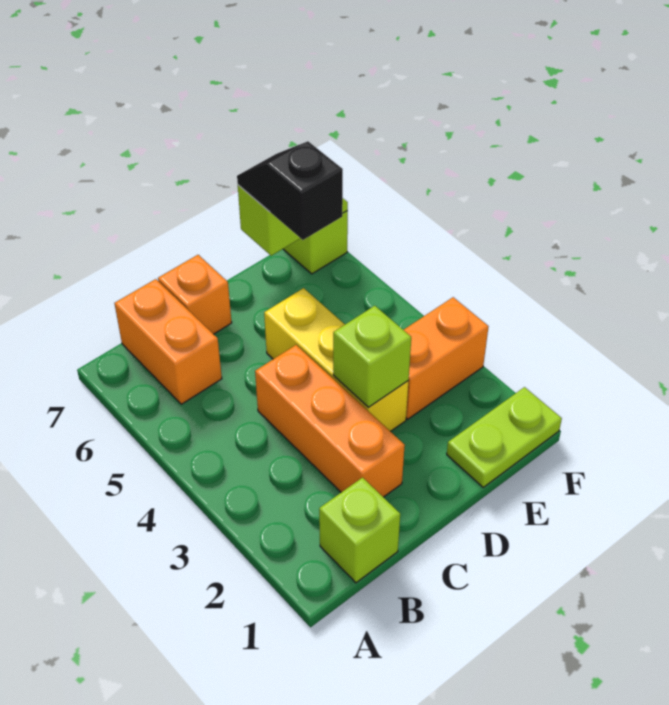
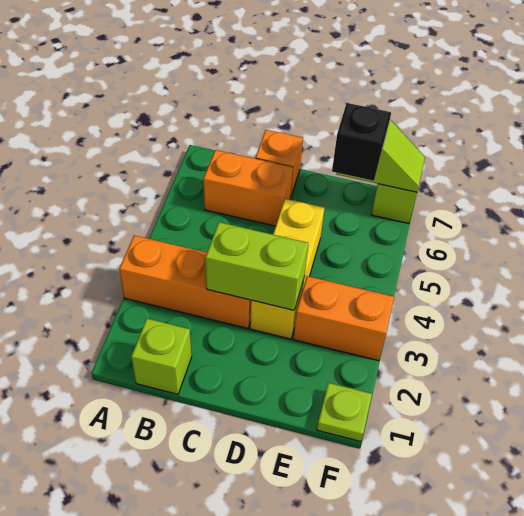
orange 1x2 brick [114,279,222,404] -> orange 1x2 brick turned to [204,150,293,226]
orange 1x3 brick [255,345,405,497] -> orange 1x3 brick turned to [119,235,251,329]
lime 1x1 brick [333,306,411,408] -> lime 1x2 brick [205,222,308,310]
lime 1x2 plate [447,387,562,487] -> lime 1x1 plate [317,383,372,442]

